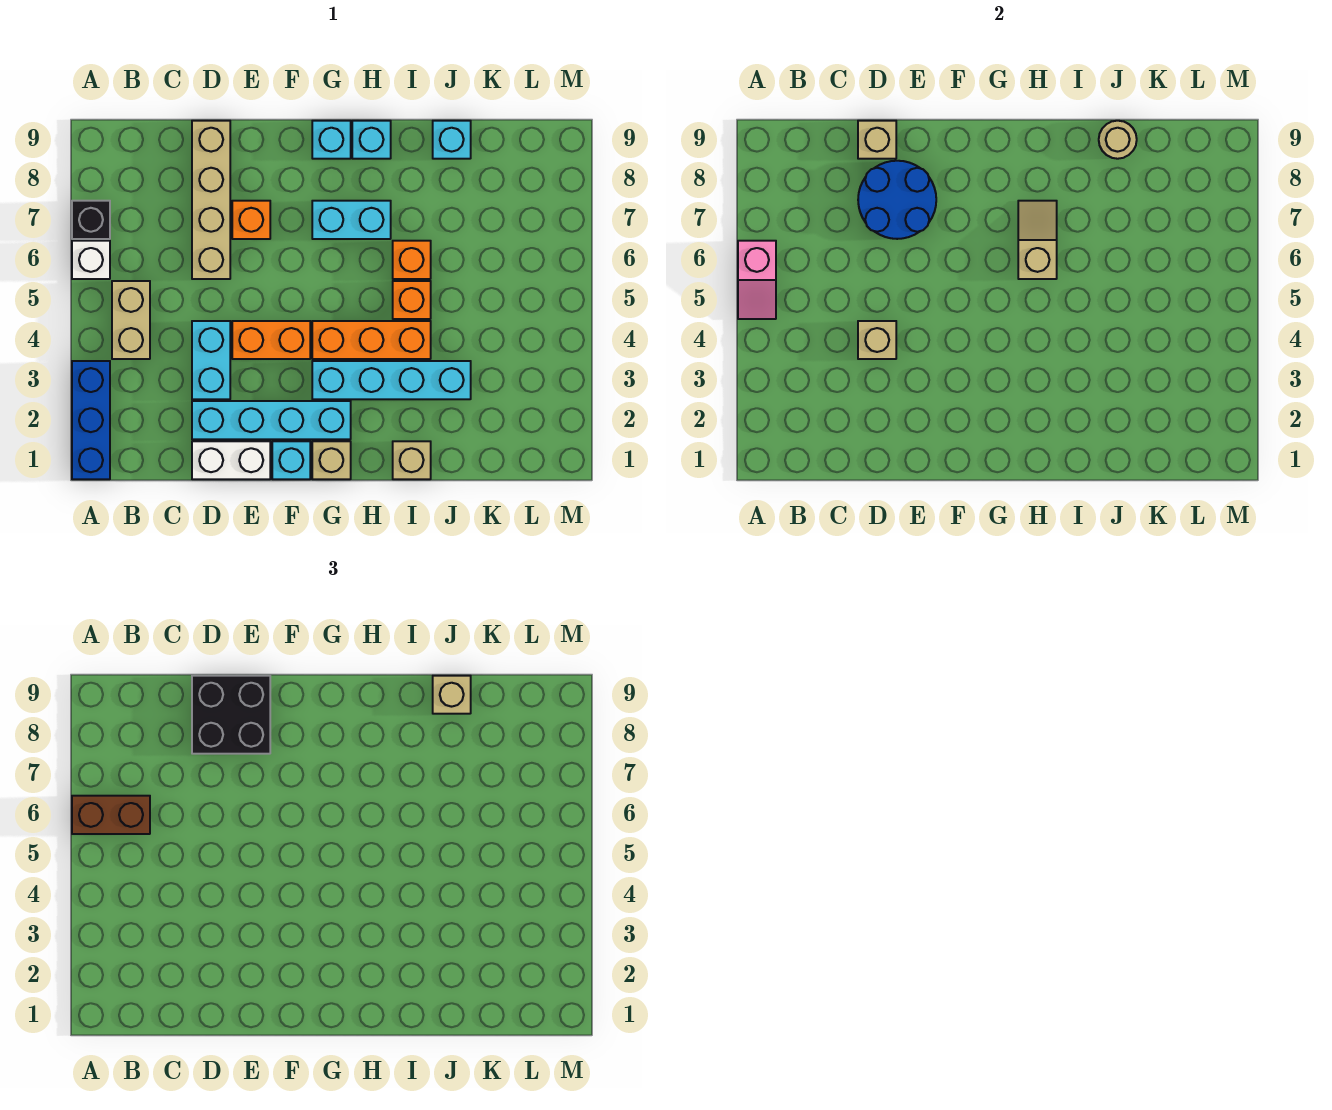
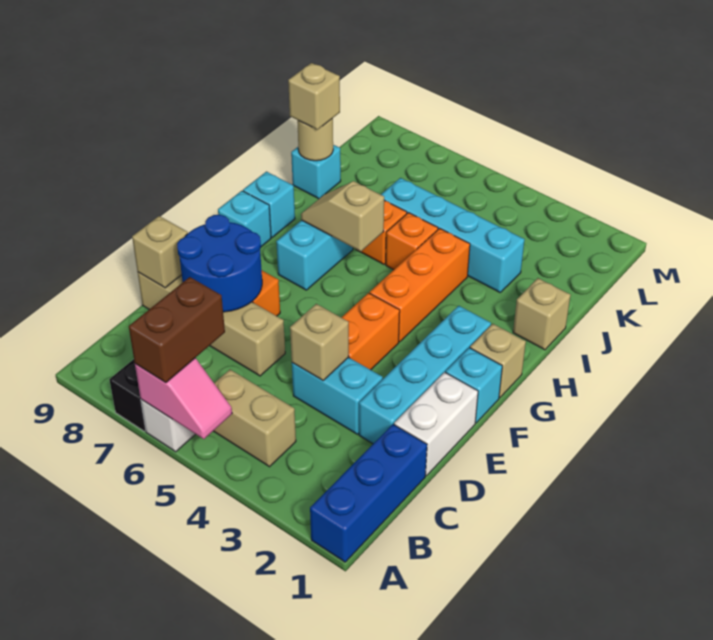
blue 1x3 brick [72,361,110,479] -> blue 1x3 brick turned to [310,424,427,562]
black 2x2 brick [192,676,270,754] -> none
cyan 1x4 brick [312,361,471,399] -> cyan 1x4 brick turned to [381,178,525,292]

